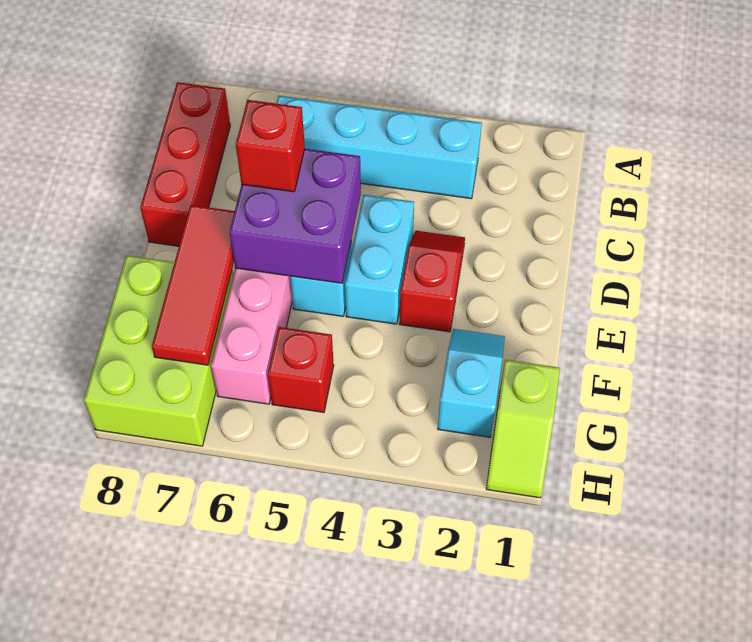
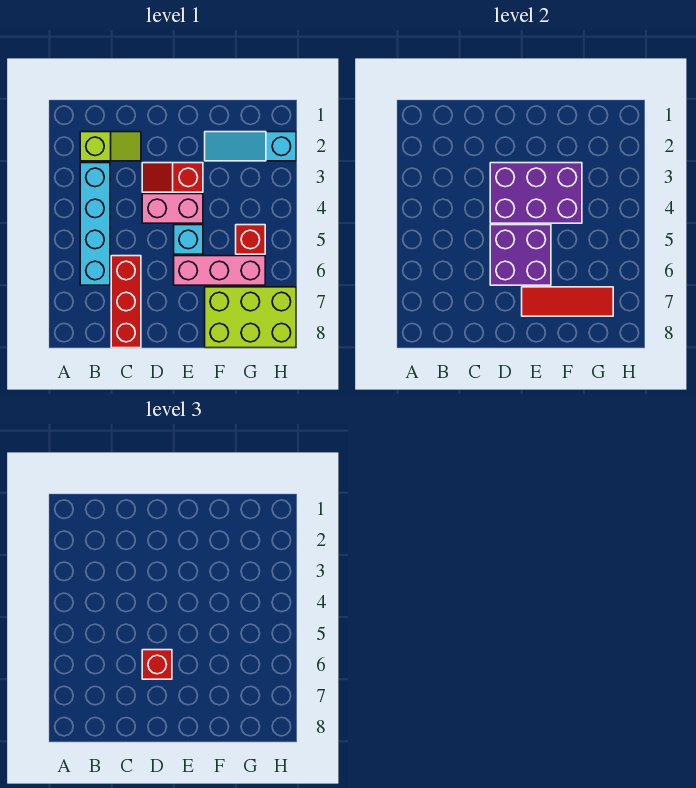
red 1x3 brick [140,82,230,246] -> red 1x3 brick turned to [111,256,141,348]
none -> purple 2x3 brick [490,163,582,223]
cyan 1x2 brick [345,195,414,324] -> pink 1x2 brick [142,194,203,223]
cyan 1x2 slope [438,329,505,437] -> cyan 1x3 slope [205,132,296,161]
lime 1x2 slope [486,360,560,498] -> lime 1x2 slope moved to [80,132,141,161]

